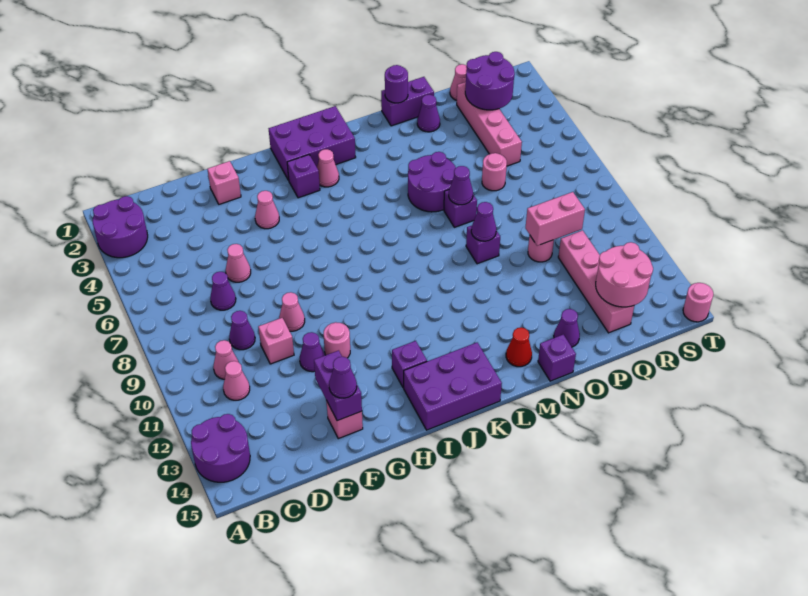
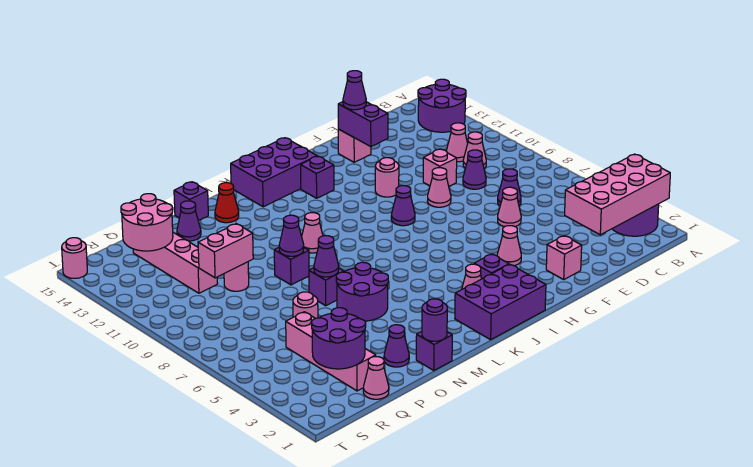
none -> pink 2x4 brick [565,154,670,235]
purple 1x1 cone [300,332,325,372] -> purple 1x1 cone moved to [391,186,415,226]
none -> pink 1x1 cone [302,213,323,253]
purple 1x2 brick [381,77,434,126] -> purple 1x1 brick [416,332,452,371]

